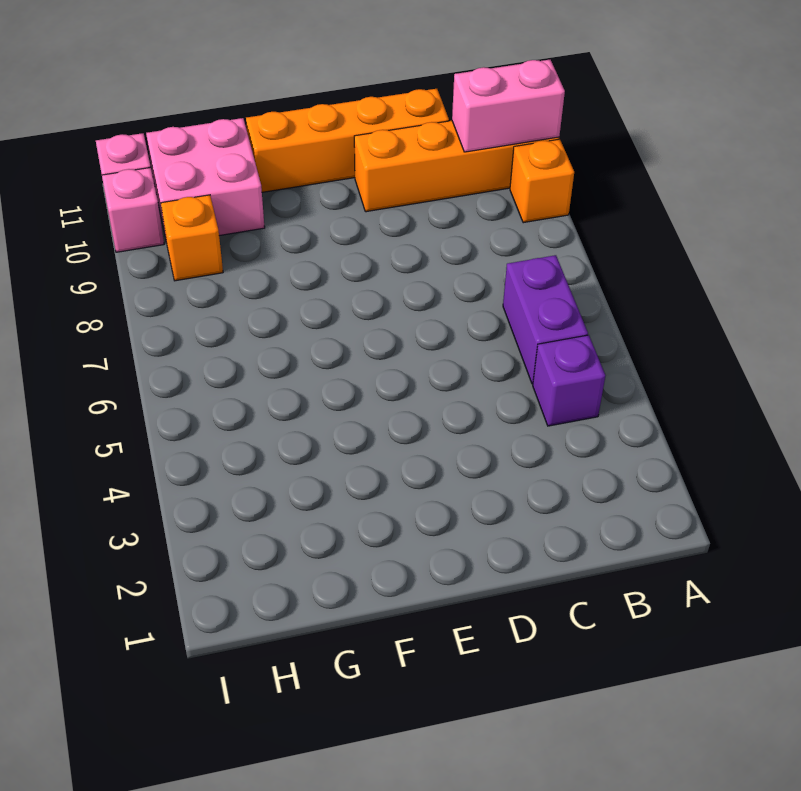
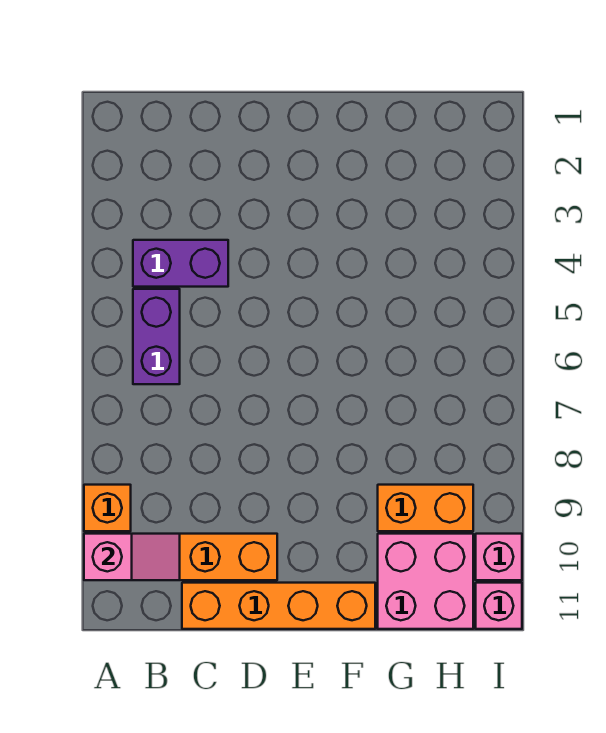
pink 1x2 brick [452,60,565,152] -> pink 1x2 slope [84,534,180,580]
purple 1x1 brick [533,335,605,426] -> purple 1x2 brick [133,240,228,287]
orange 1x1 brick [161,195,223,281] -> orange 1x2 brick [378,485,473,531]

